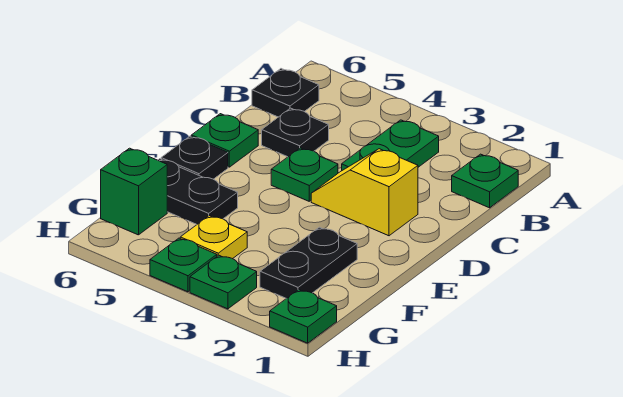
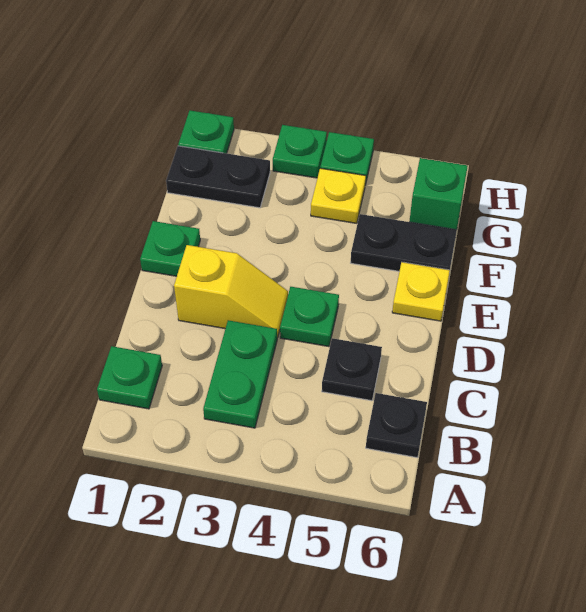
green 1x1 plate [191,114,258,167] -> green 1x1 plate moved to [140,221,200,276]
black 1x1 plate [161,136,228,179] -> yellow 1x1 plate [392,262,450,321]
black 1x2 plate [260,227,357,299] -> black 1x2 plate turned to [166,146,270,208]

